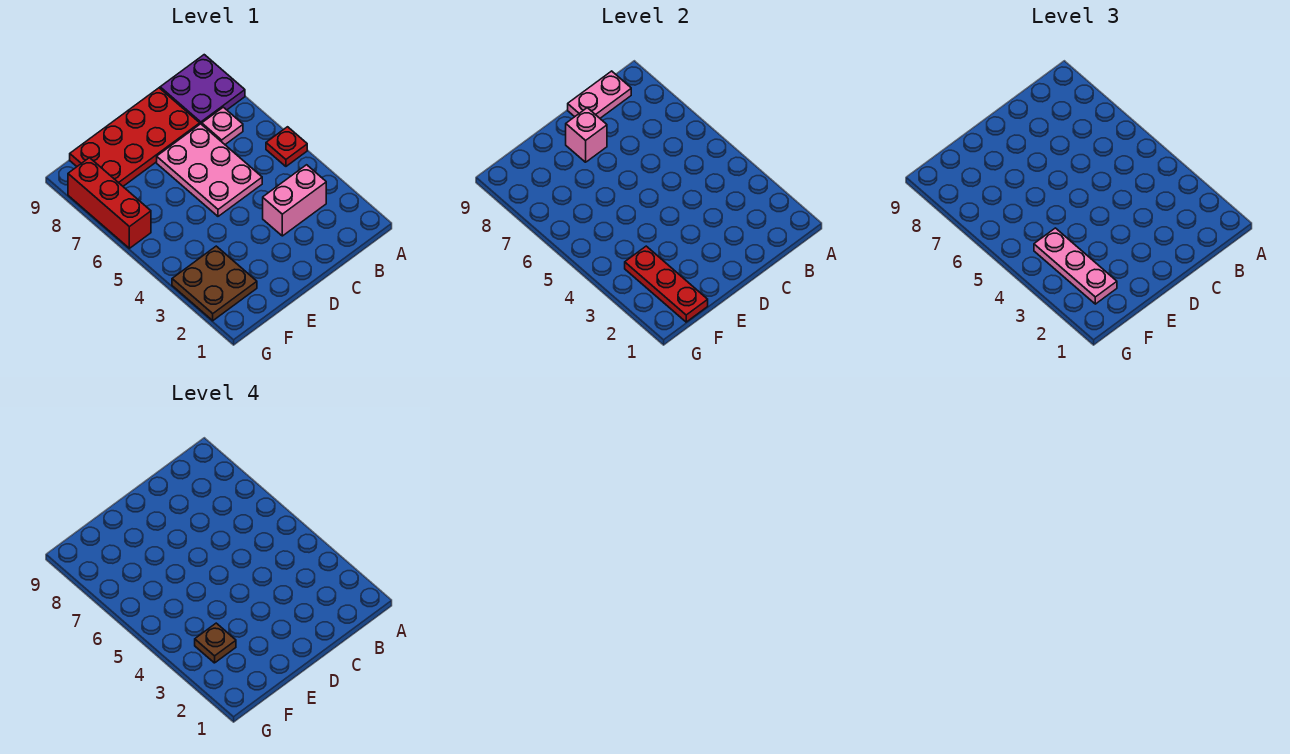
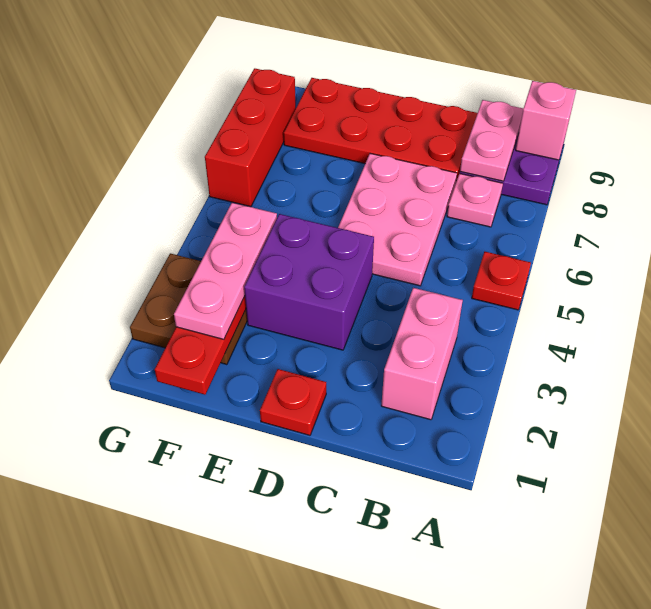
pink 1x2 brick [263,165,326,236] -> pink 1x2 brick turned to [381,288,463,420]
pink 1x2 plate [568,71,631,118] -> pink 1x2 plate turned to [460,100,523,181]
none -> red 1x1 plate [260,369,326,435]
none -> purple 2x2 brick [244,214,374,350]
pink 1x1 brick [566,108,607,162] -> pink 1x1 brick moved to [516,81,576,160]
brown 1x1 plate [195,623,236,663] -> none

